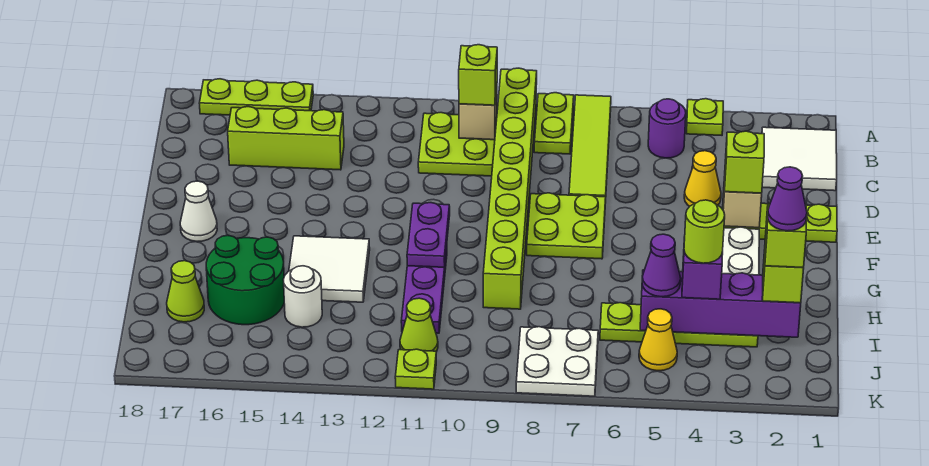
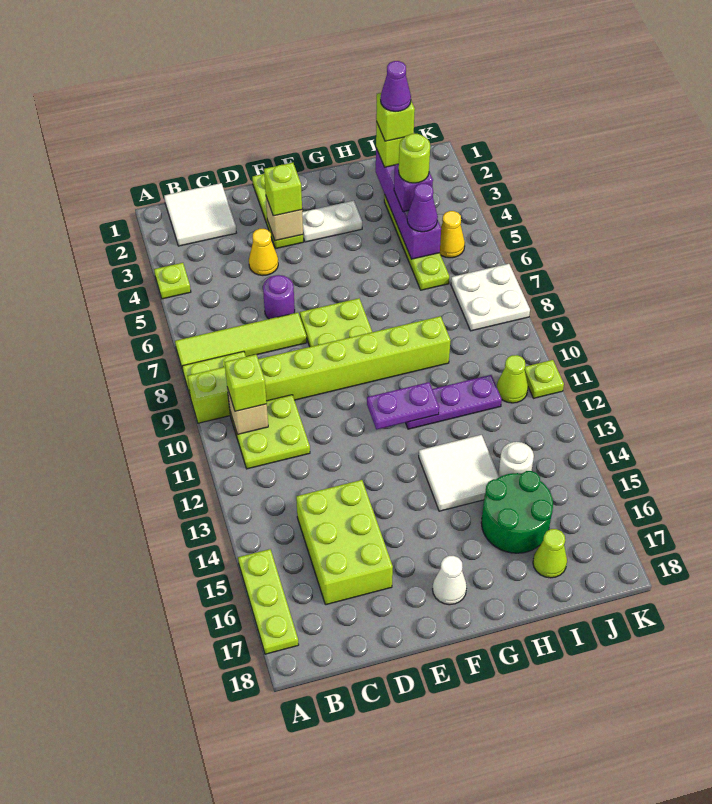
purple 1x1 round brick [648,99,686,158] -> purple 1x1 round brick moved to [263,275,295,319]
lime 1x3 brick [228,107,344,170] -> lime 2x3 brick [296,480,393,605]

